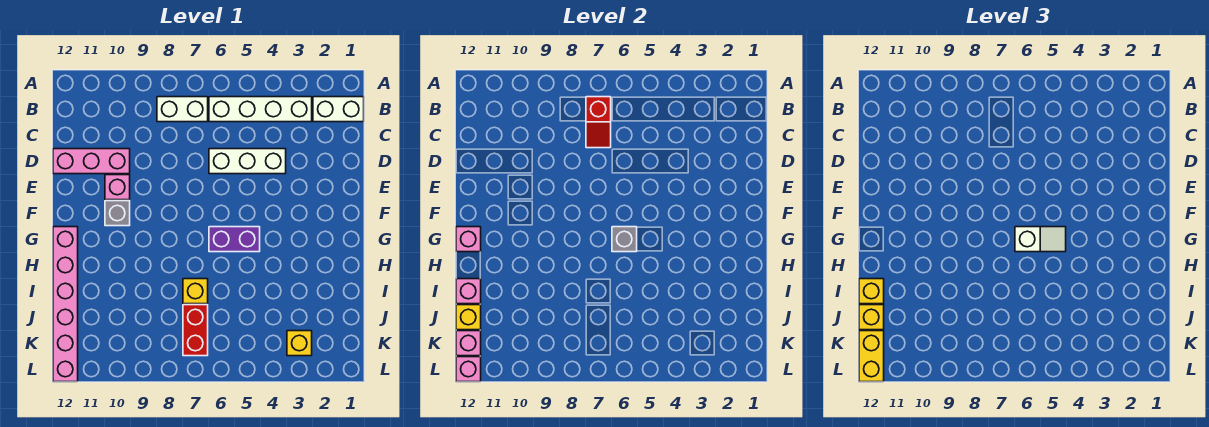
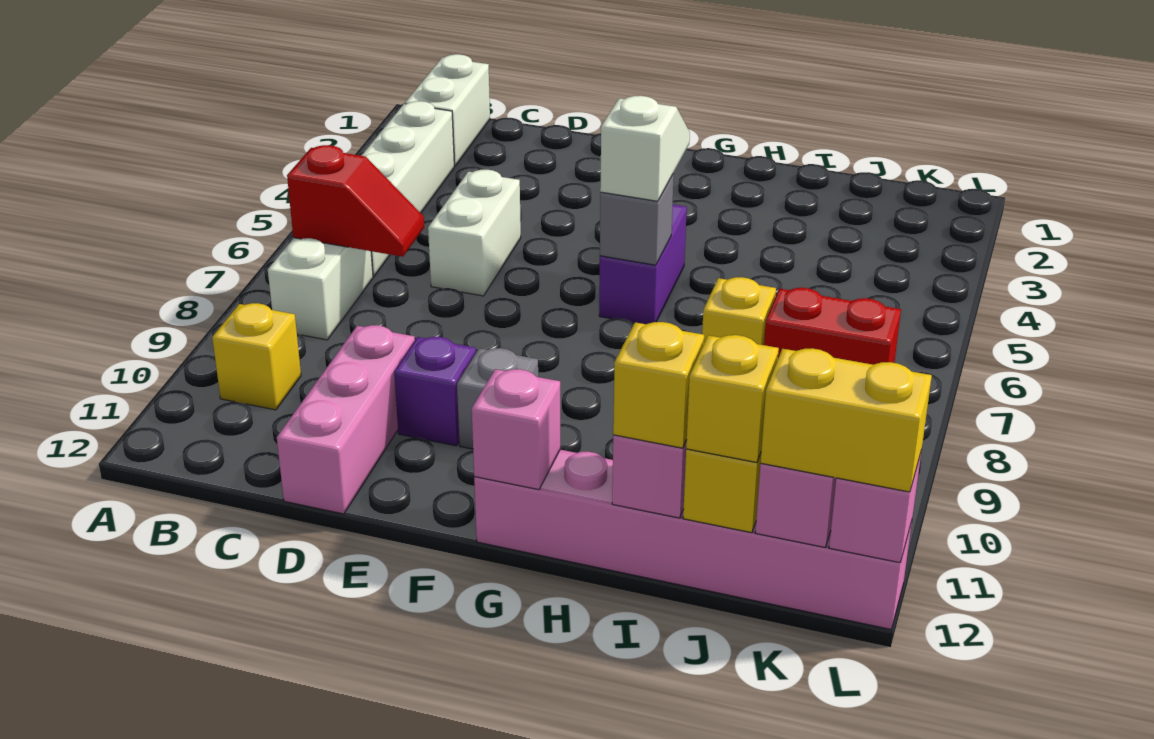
white 1x3 brick [209,149,286,174] -> white 1x2 brick [428,170,521,296]
pink 1x1 brick [105,175,130,200] -> purple 1x1 brick [394,337,476,446]
yellow 1x1 brick [287,331,312,356] -> yellow 1x1 brick moved to [212,303,301,410]

